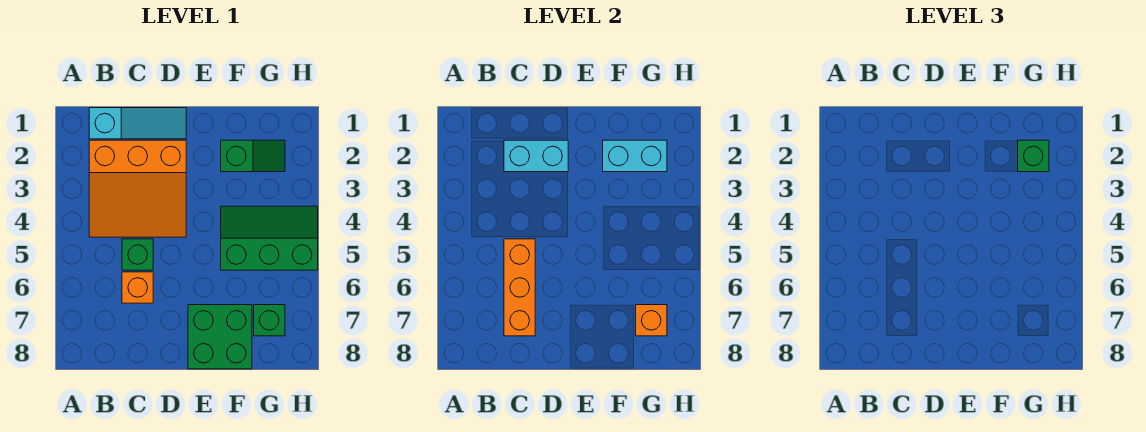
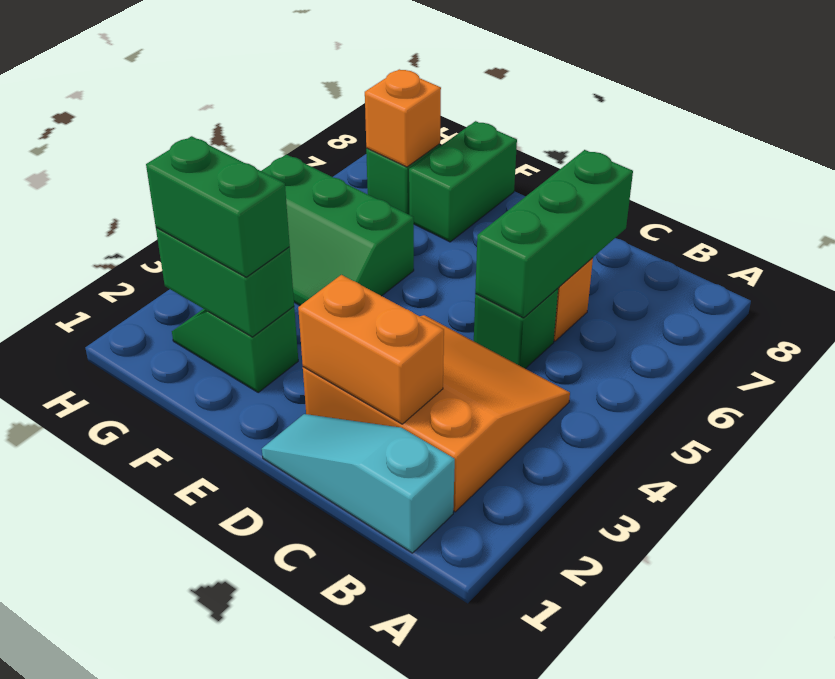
cyan 1x2 brick [504,140,568,172] -> orange 1x2 brick [298,275,444,424]
orange 1x3 brick [504,239,535,336] -> green 1x3 brick [475,150,633,318]
green 2x2 brick [188,305,252,369] -> green 1x2 brick [409,121,517,242]
cyan 1x2 brick [603,140,667,172] -> green 1x2 brick [156,228,294,337]
green 1x1 brick [1018,140,1049,172] -> green 1x2 brick [146,136,290,277]

